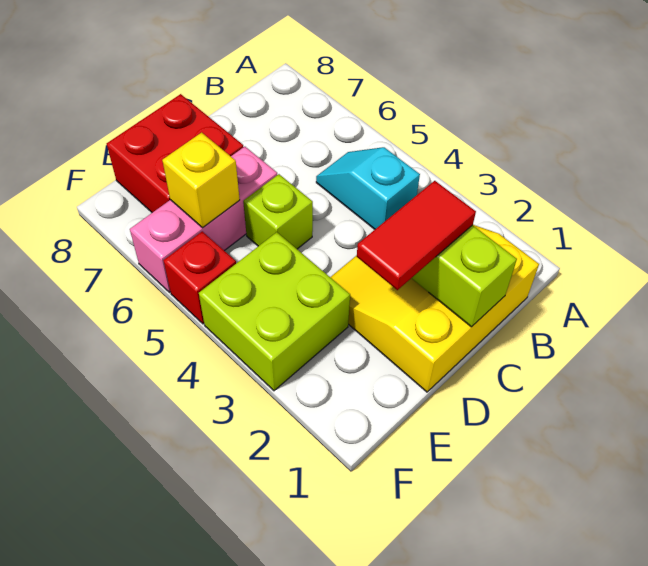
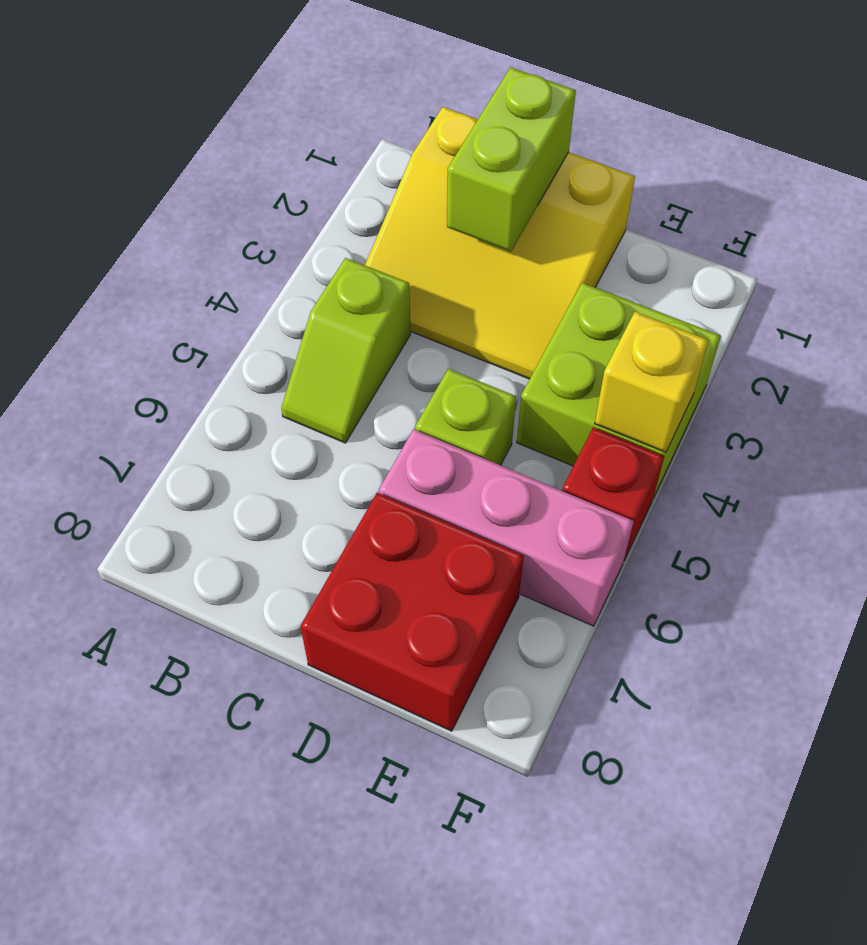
cyan 1x2 slope [316,147,420,229] -> lime 1x2 slope [281,258,410,443]
red 1x2 tile [357,181,476,290] -> none
yellow 1x1 brick [162,132,240,228] -> yellow 1x1 brick moved to [595,312,709,452]

